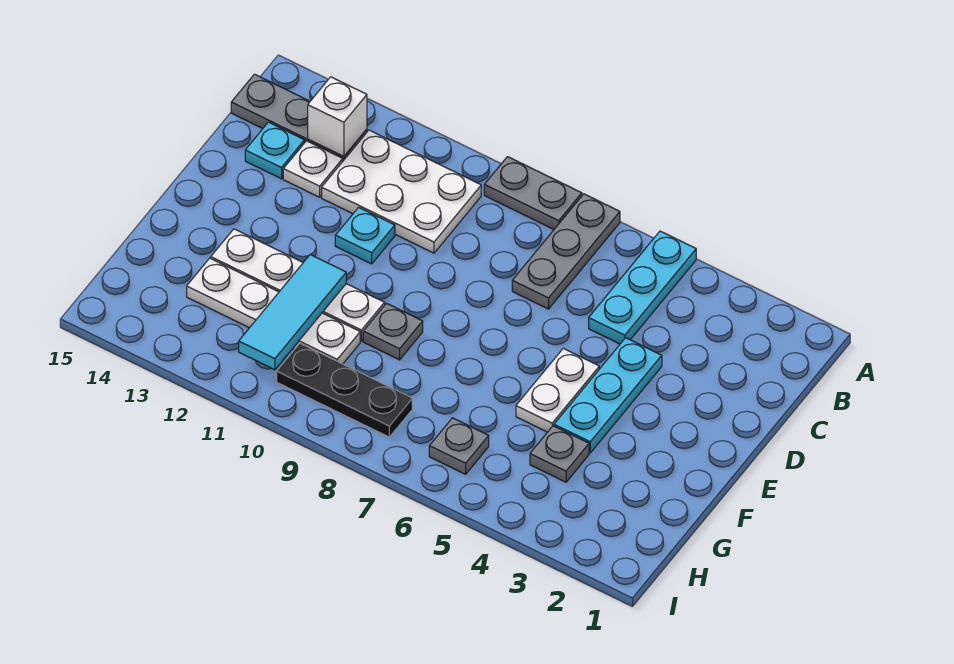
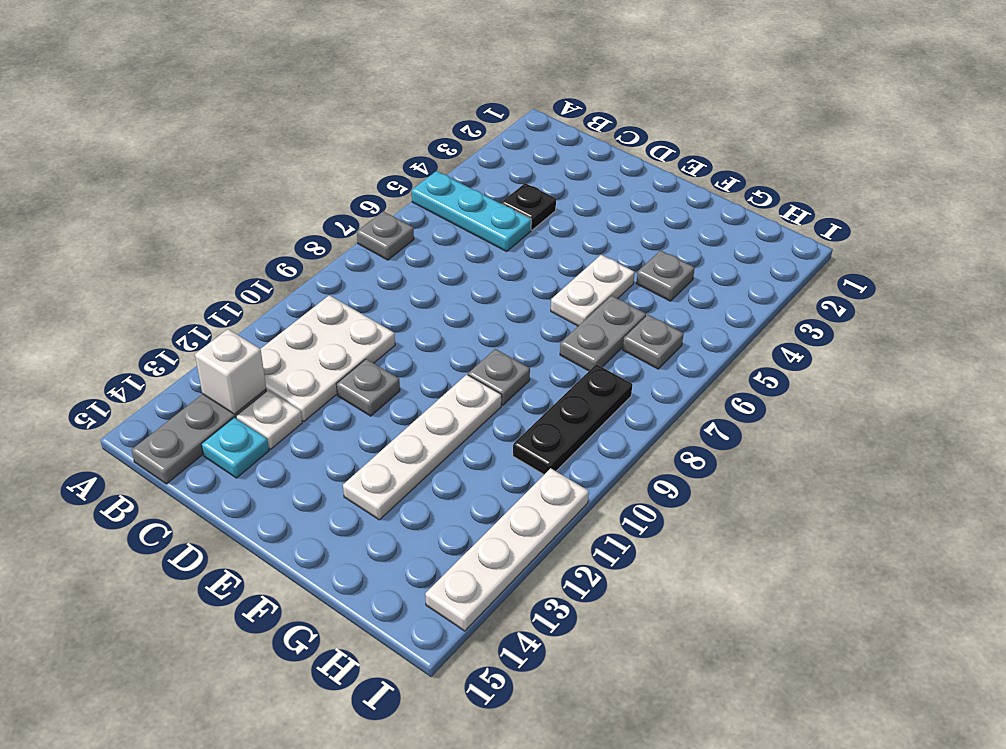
grey 1x3 plate [512,194,620,309] -> grey 1x1 plate [357,211,414,260]
grey 1x2 plate [484,157,582,229] -> grey 1x2 plate moved to [560,296,646,371]
none -> black 1x1 plate [501,183,556,230]
cyan 1x3 plate [554,338,662,453] -> none
cyan 1x1 plate [335,207,395,264] -> grey 1x1 plate [336,359,400,416]
white 1x2 plate [516,348,599,432] -> white 1x2 plate turned to [551,255,635,326]
cyan 1x3 tile [239,254,346,370] -> none
white 1x4 plate [187,258,360,364] -> white 1x4 plate moved to [425,468,589,631]

